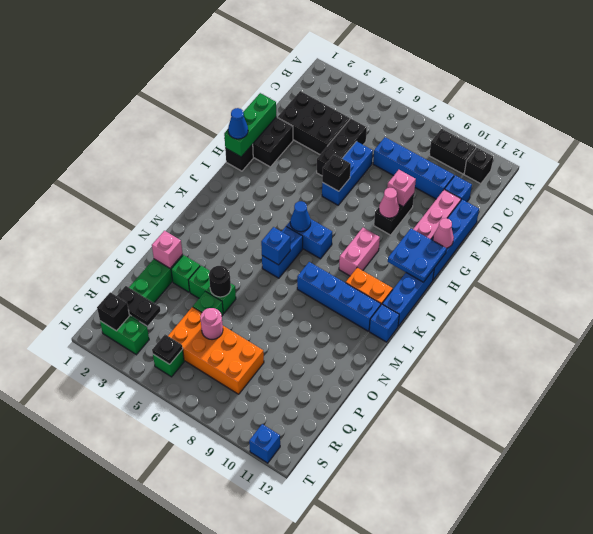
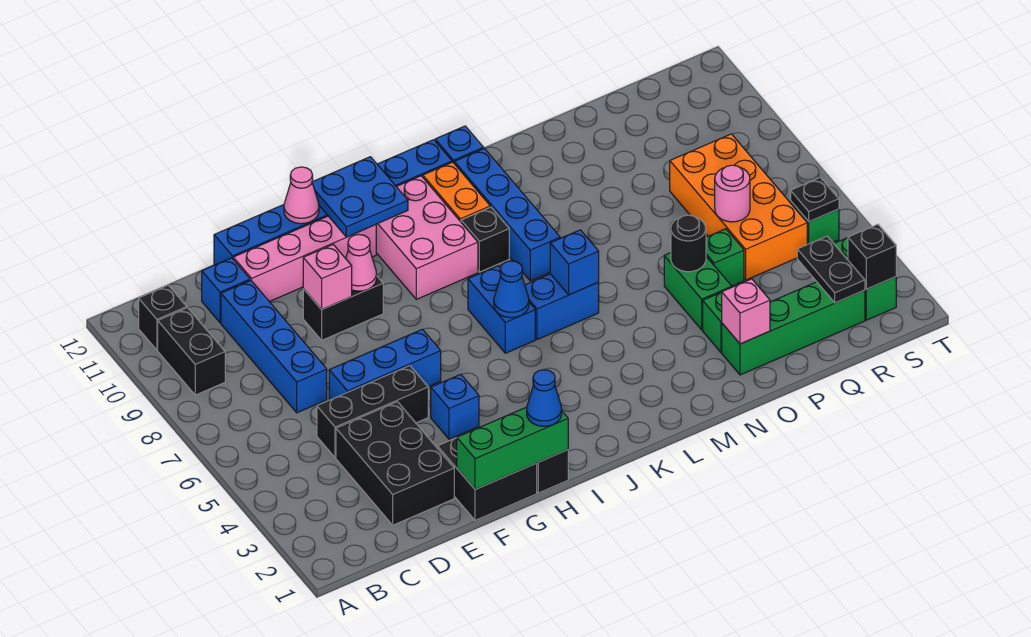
black 1x1 brick [322,154,351,191] -> black 1x1 brick moved to [461,207,509,272]
pink 1x2 brick [339,228,380,276] -> pink 2x3 brick [376,176,478,299]
blue 1x1 brick [249,424,280,463] -> blue 1x1 brick moved to [431,374,479,439]

